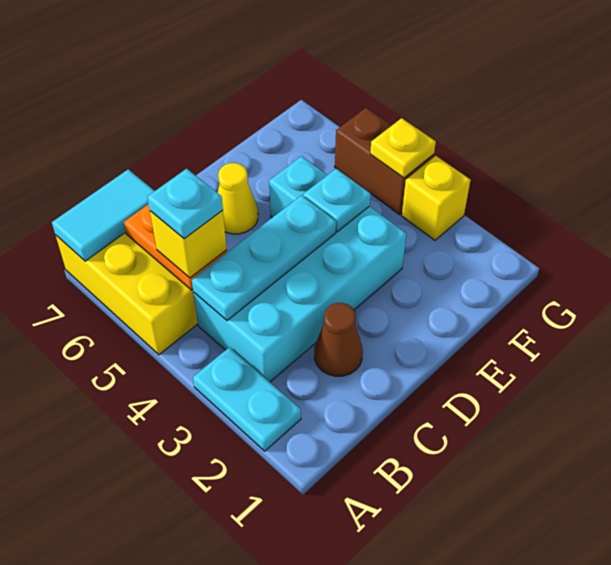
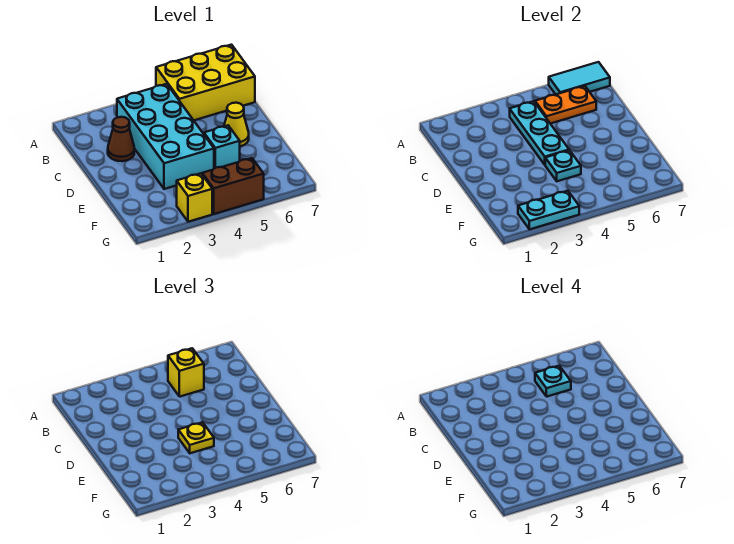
cyan 1x2 plate [193,347,301,451] -> cyan 1x2 plate moved to [518,191,579,229]
cyan 1x2 tile [52,169,154,261] -> cyan 1x2 tile turned to [549,62,610,94]
yellow 1x1 plate [370,118,436,178] -> yellow 1x1 plate moved to [178,422,214,453]

